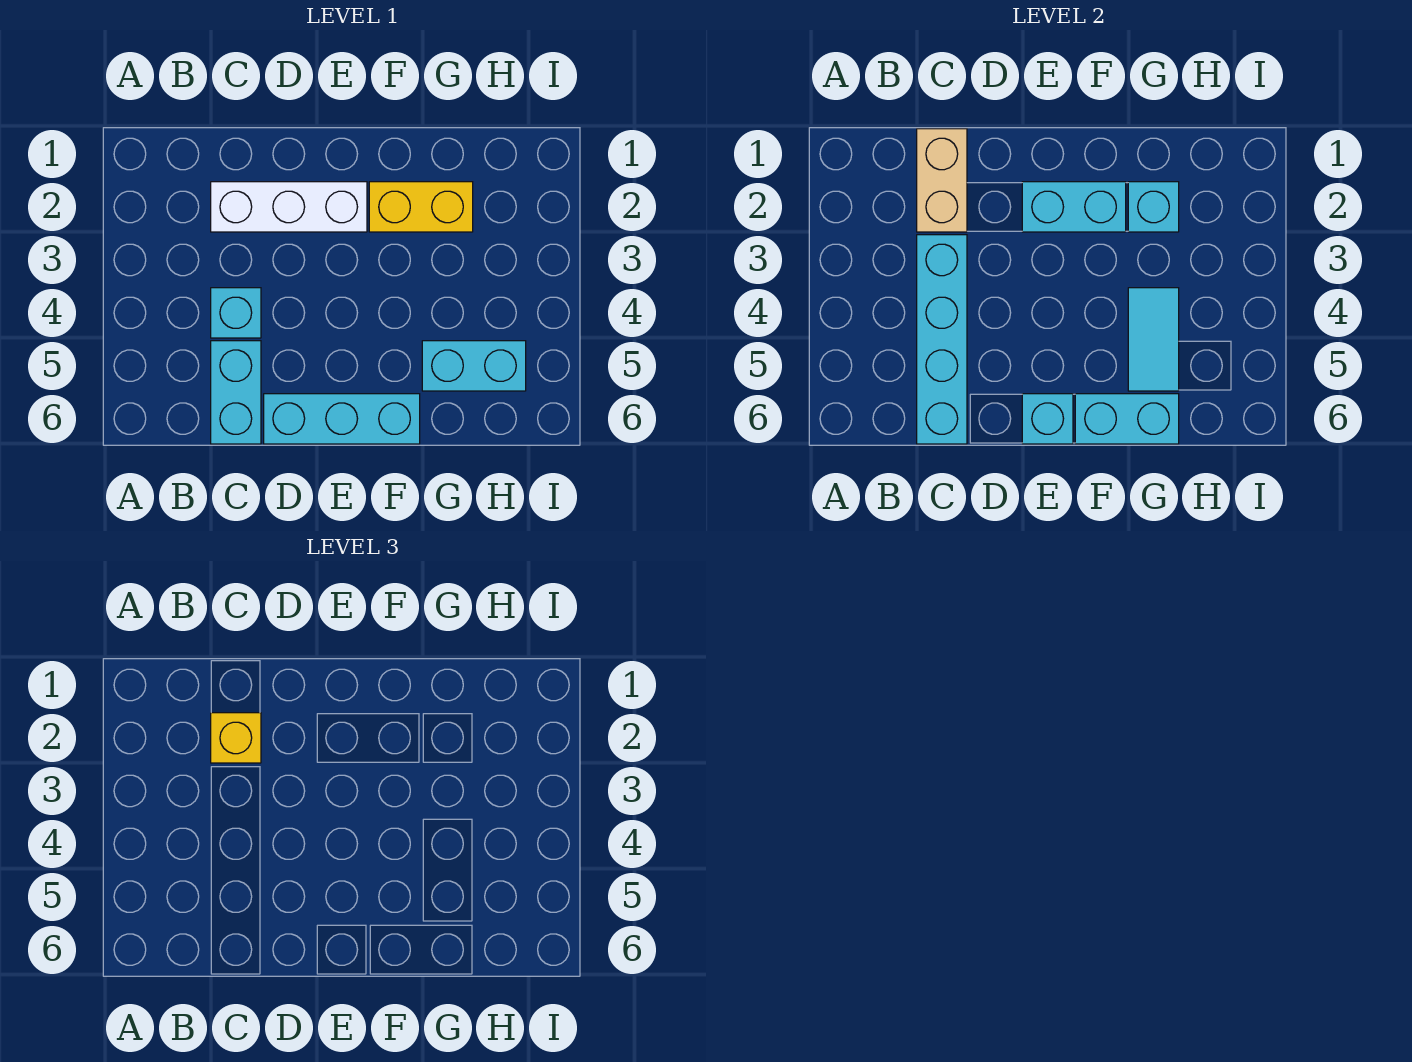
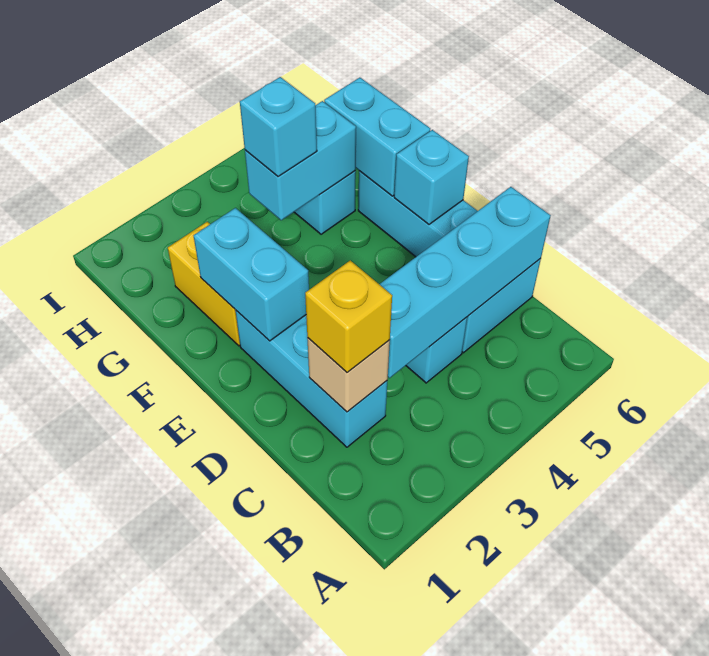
tan 1x2 brick [917,129,967,232] -> tan 1x1 brick [307,338,390,412]
white 1x3 brick [211,182,367,232] -> cyan 1x3 brick [235,310,387,447]
cyan 1x1 brick [1128,182,1179,232] -> cyan 1x1 brick moved to [240,77,317,177]
cyan 1x2 tile [1128,288,1179,391] -> cyan 1x2 brick [245,101,356,220]

